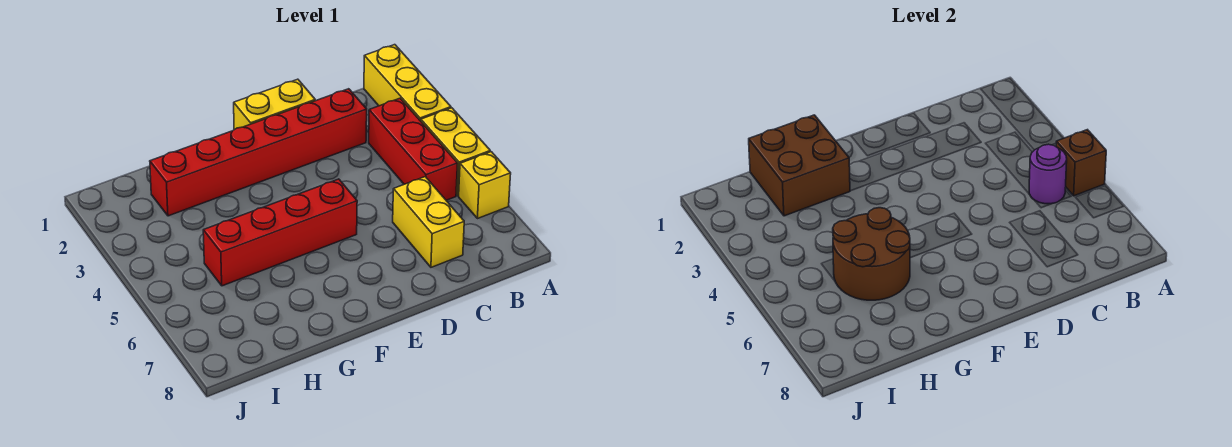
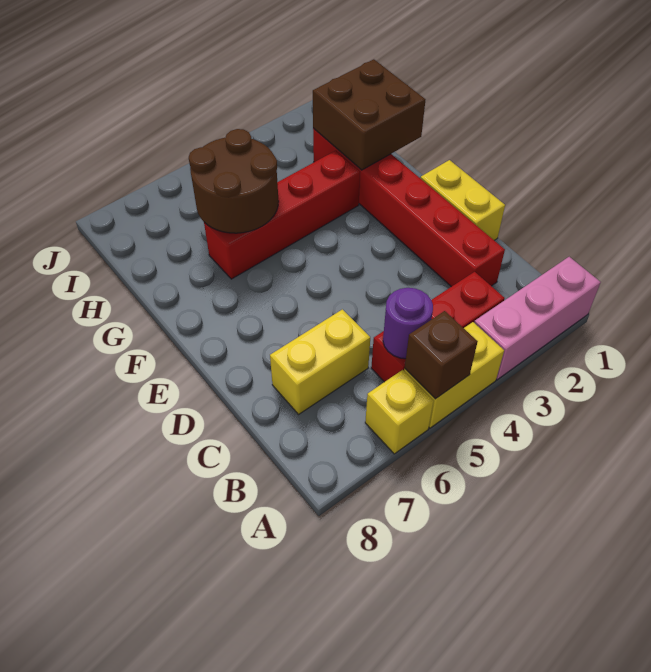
yellow 1x3 brick [364,45,451,121] -> pink 1x3 brick [474,257,601,380]
red 1x4 brick [203,179,357,286] -> red 1x4 brick turned to [204,151,360,279]

